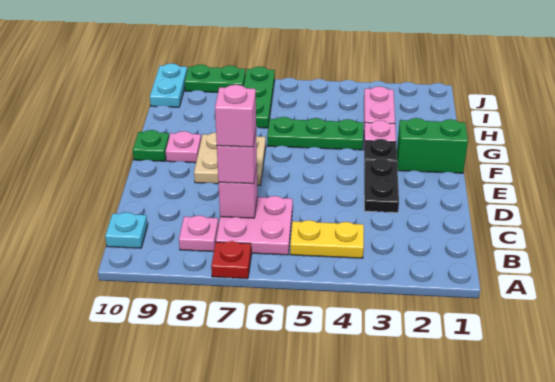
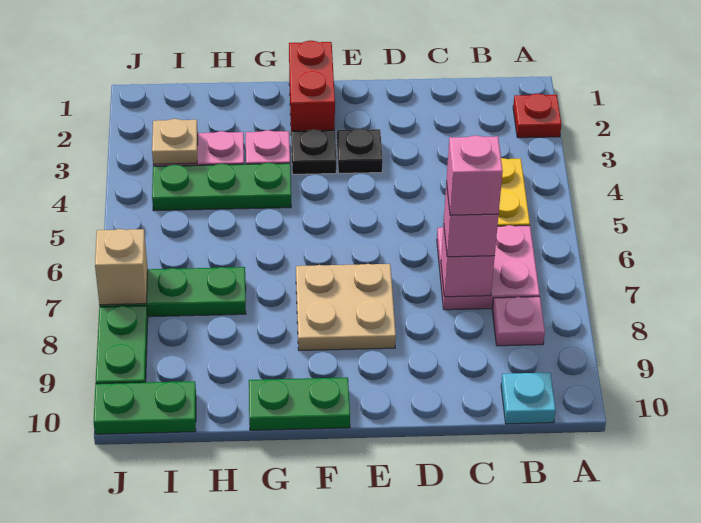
red 1x1 plate [211,241,251,279] -> red 1x1 plate moved to [513,94,561,138]
black 1x2 plate [364,158,399,213] -> black 1x1 plate [337,128,383,173]
green 1x2 brick [397,118,468,173] -> red 1x2 brick [289,41,335,131]
pink 1x1 plate [166,131,201,163] -> none
green 1x1 plate [133,130,169,161] -> green 1x2 plate [249,377,350,430]
green 1x3 plate [267,117,363,150] -> green 1x3 plate turned to [152,163,291,211]
none -> tan 1x1 plate [152,119,198,164]
cyan 1x2 plate [150,63,187,107] -> green 1x2 plate [93,381,196,434]
none -> tan 1x1 brick [95,229,148,305]

